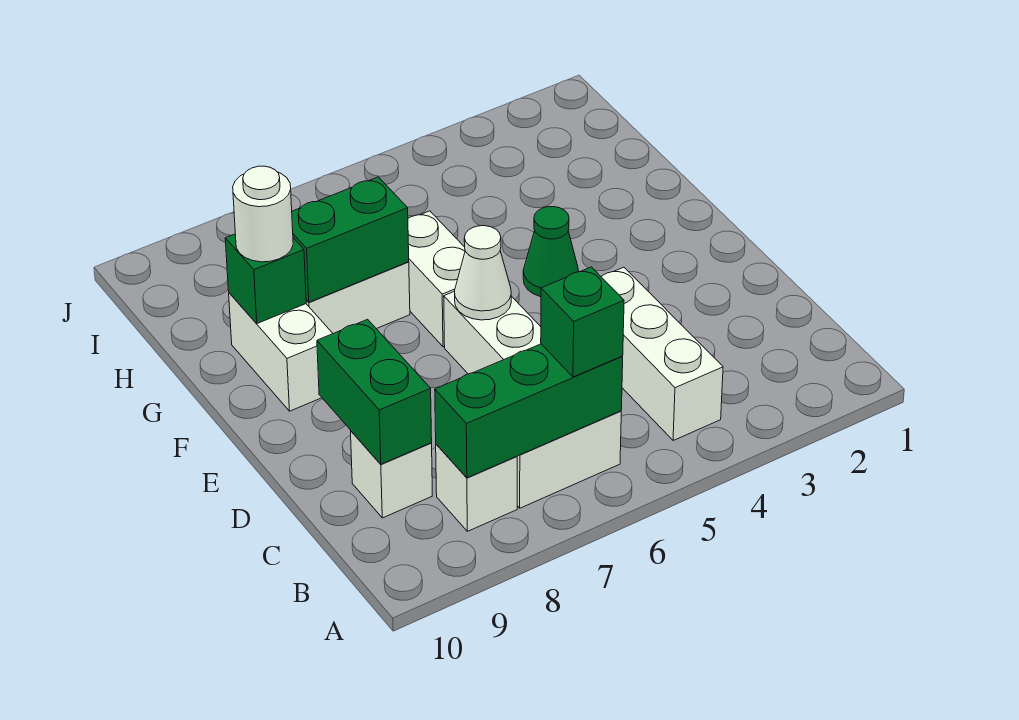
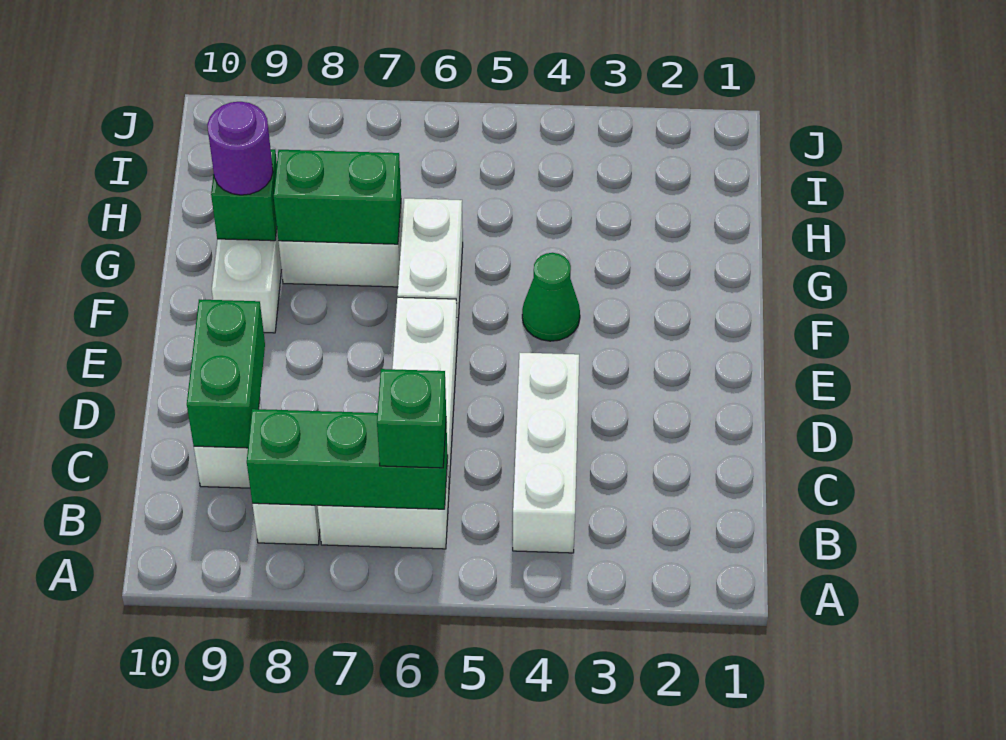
white 1x1 cone [454,226,511,320] -> none
white 1x1 round brick [233,166,293,262] -> purple 1x1 round brick [208,102,273,195]

